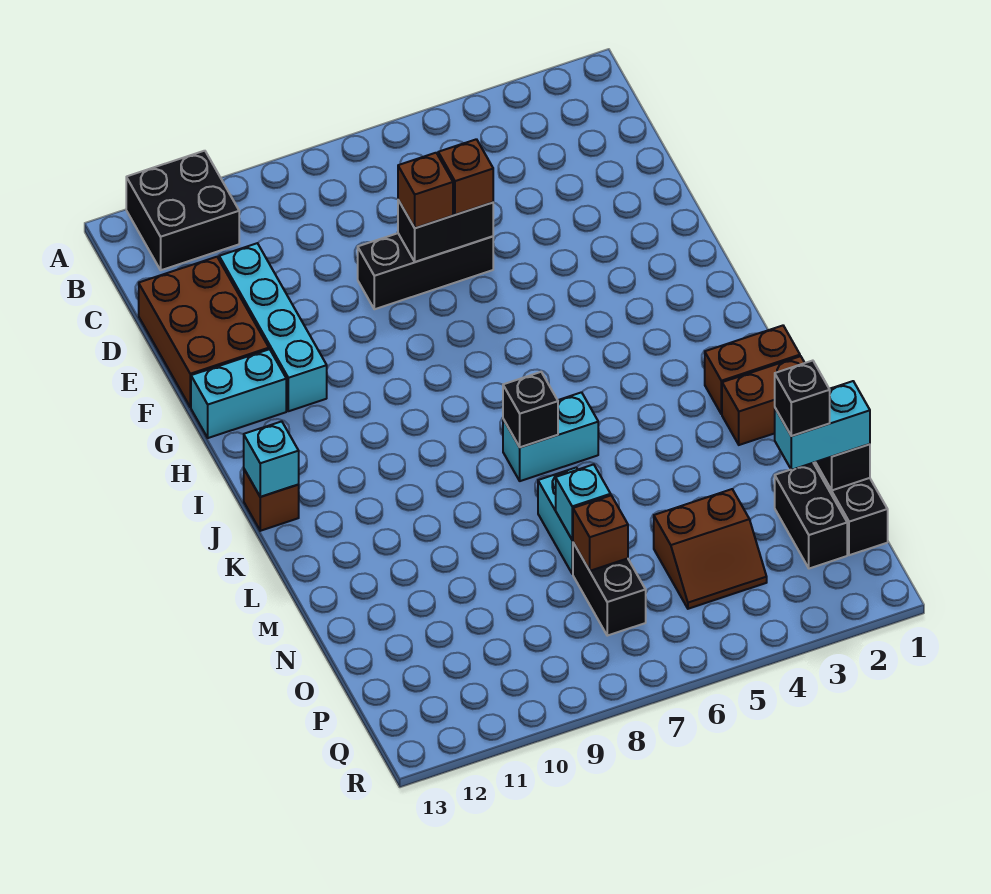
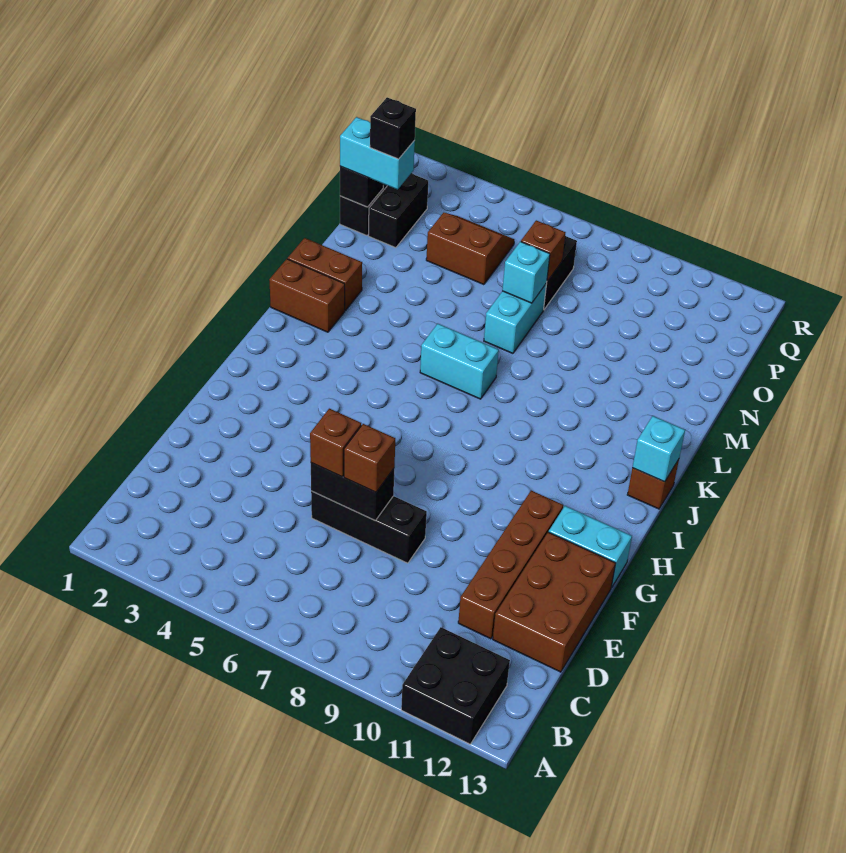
cyan 1x4 brick [219,243,327,411] -> brown 1x4 brick [458,491,563,639]
black 1x1 brick [503,372,558,447] -> none

